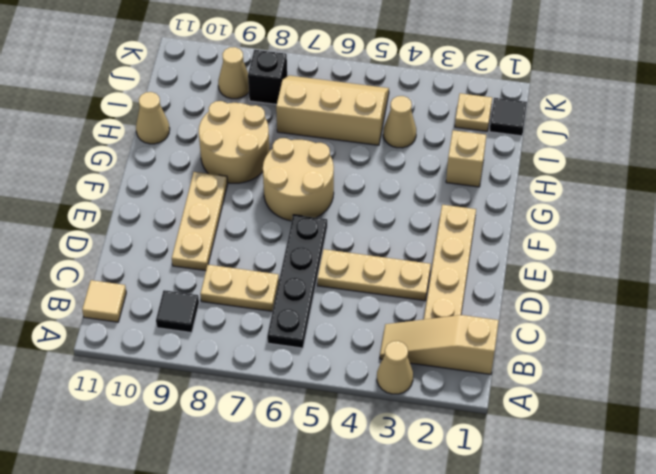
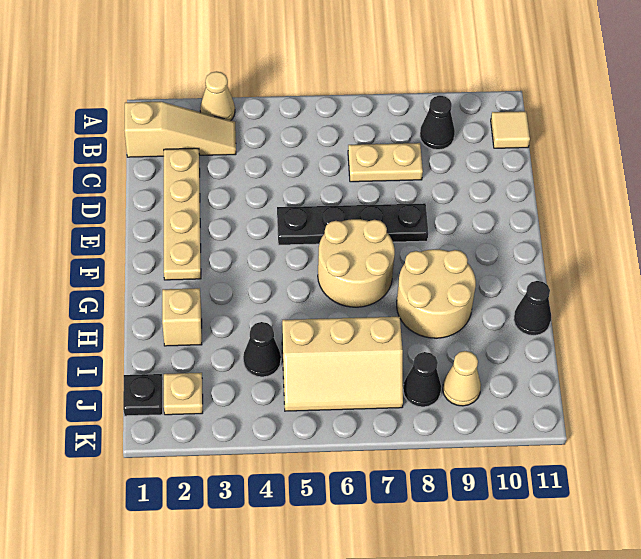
black 1x4 plate [267,215,327,348] -> black 1x4 plate turned to [277,203,428,245]
black 1x1 tile [156,290,199,333] -> black 1x1 cone [420,96,455,150]
tan 1x3 plate [317,249,431,301] -> none
tan 1x3 plate [172,172,228,271] -> none
tan 1x1 cone [136,92,170,144] -> black 1x1 cone [514,281,551,336]
tan 1x1 cone [383,96,416,148] -> black 1x1 cone [243,322,281,377]
black 1x1 tile [490,98,527,136] -> black 1x1 plate [123,374,163,416]
black 1x1 brick [248,50,287,104] -> black 1x1 cone [403,352,441,407]

